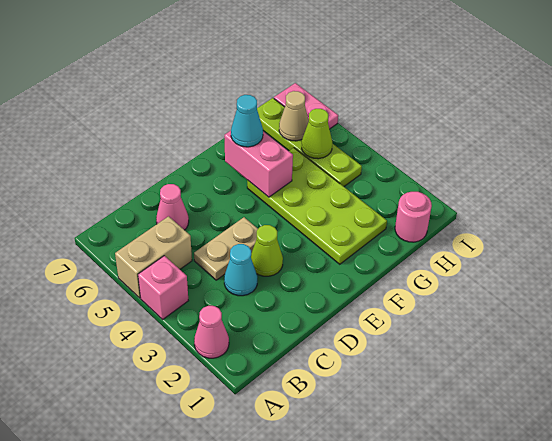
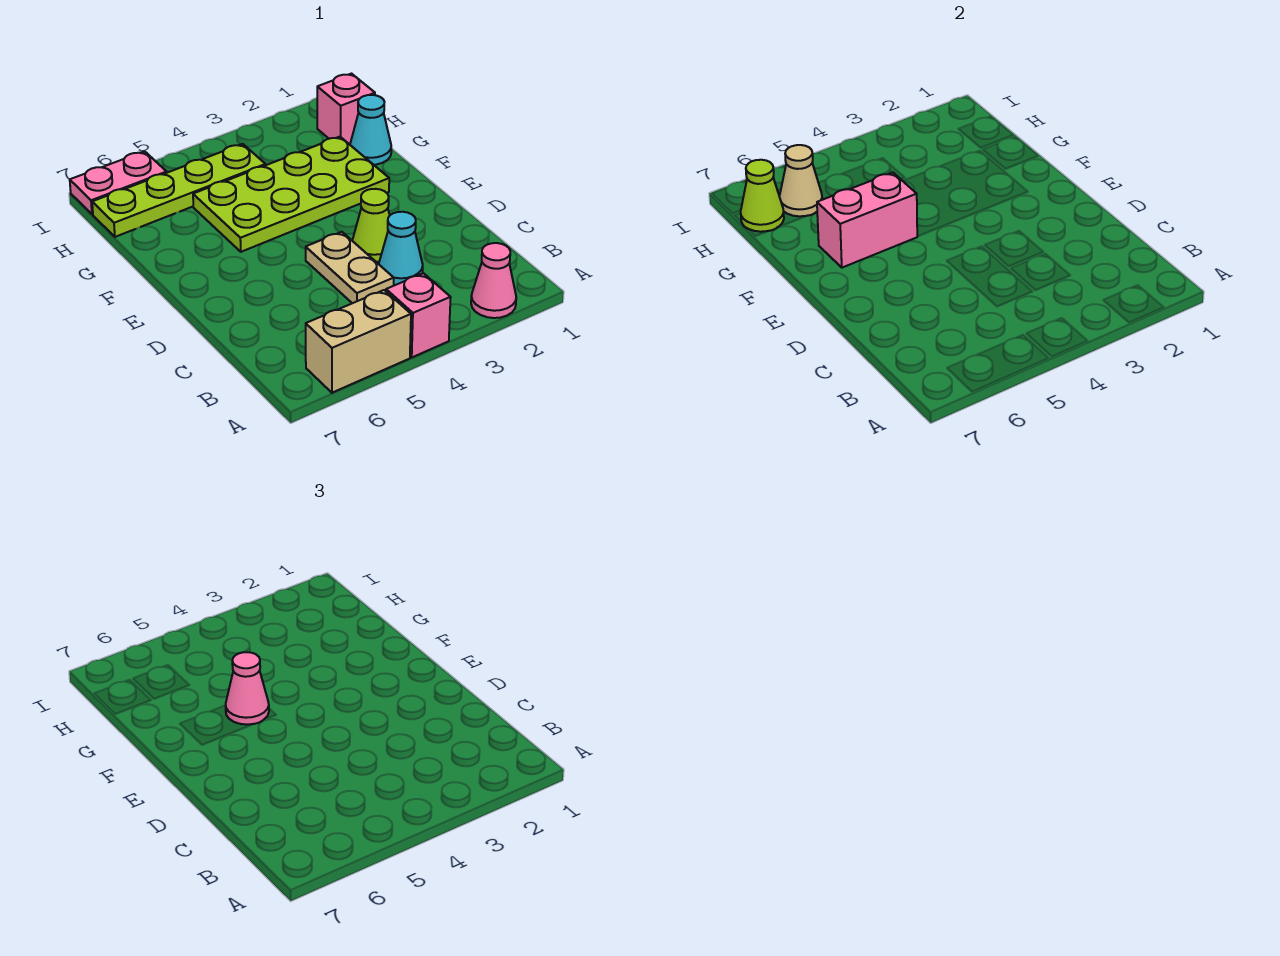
tan 1x2 brick [115,216,192,298] -> tan 1x2 brick turned to [306,290,411,393]
pink 1x1 cone [156,184,189,230] -> pink 1x1 cone moved to [226,652,269,725]
cyan 1x1 cone [231,95,263,147] -> cyan 1x1 cone moved to [350,95,391,165]
pink 1x1 round brick [395,192,432,242] -> pink 1x1 brick [317,74,375,144]
lime 1x1 cone [302,109,332,159] -> lime 1x1 cone moved to [741,160,784,232]

